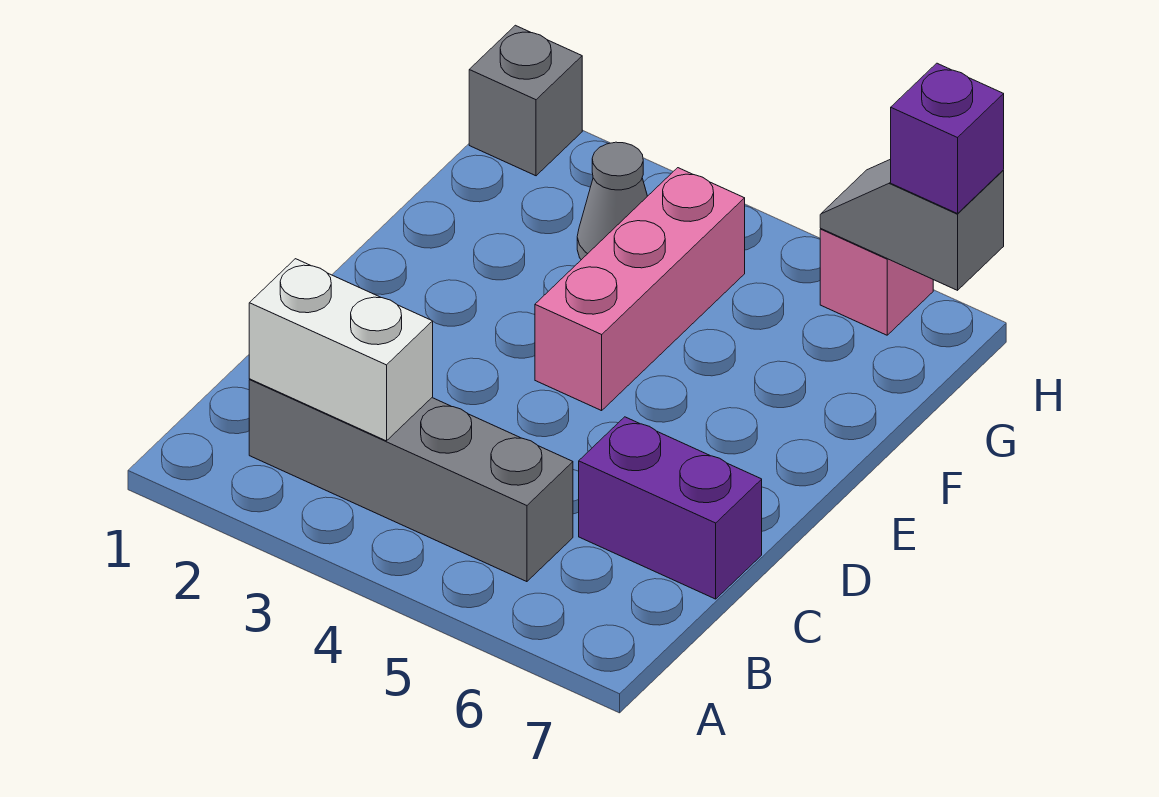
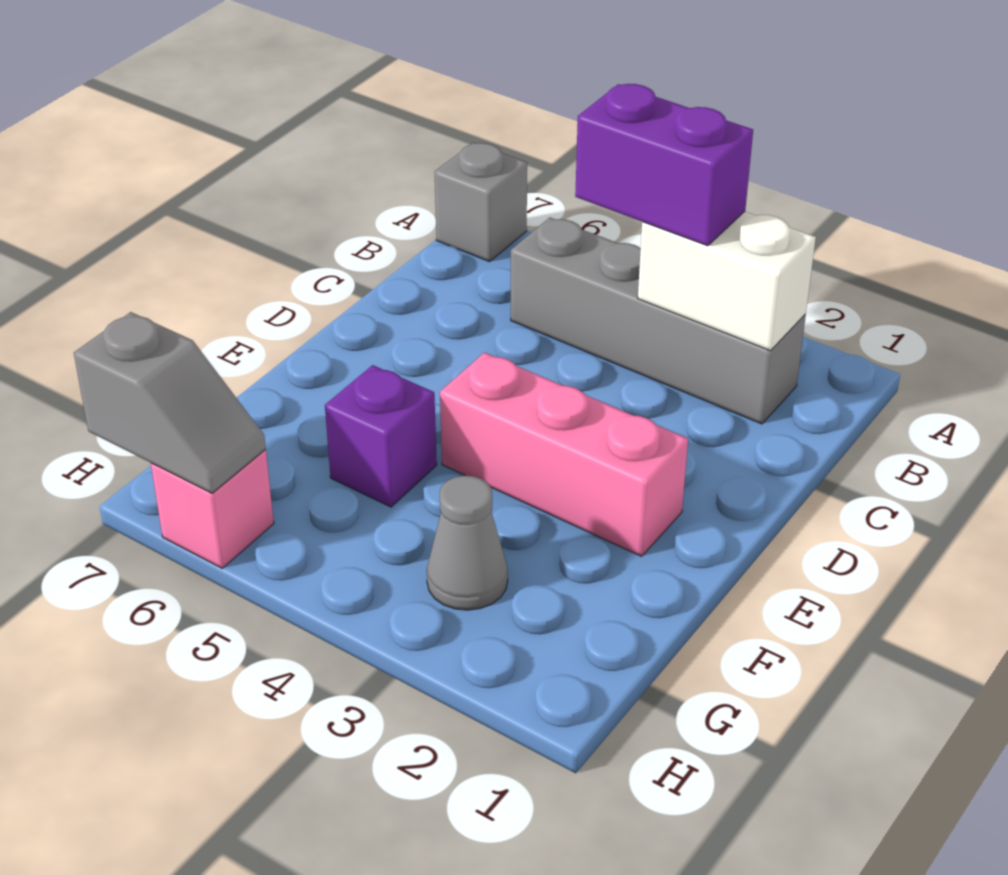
purple 1x2 brick [579,417,762,599] -> purple 1x2 brick moved to [575,84,753,246]
pink 1x3 brick [535,168,745,411] -> pink 1x3 brick turned to [440,352,688,556]
grey 1x1 brick [469,25,582,176] -> grey 1x1 brick moved to [435,143,527,262]
purple 1x1 brick [891,63,1004,214] -> purple 1x1 brick moved to [325,365,437,507]

